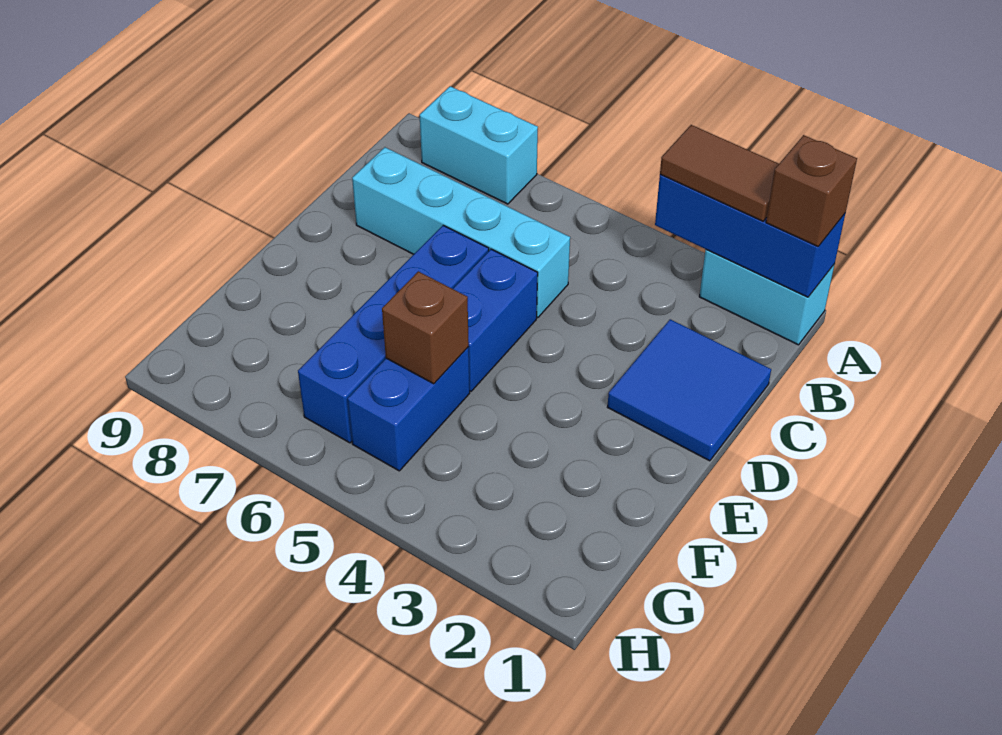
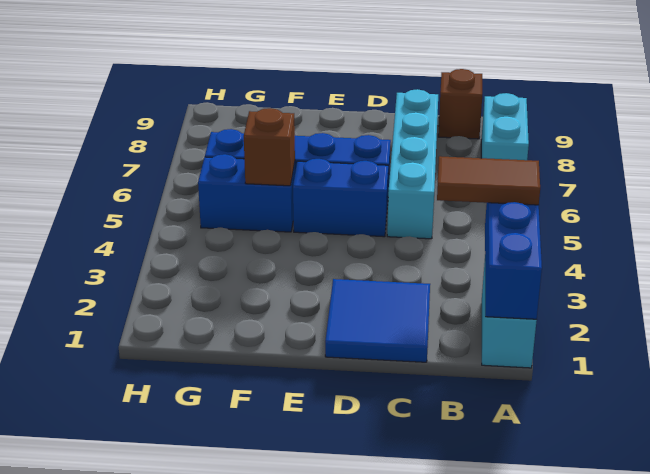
brown 1x1 brick [766,135,857,246] -> brown 1x1 brick moved to [438,69,482,139]
brown 1x2 tile [660,125,779,221] -> brown 1x2 tile turned to [437,156,540,205]

